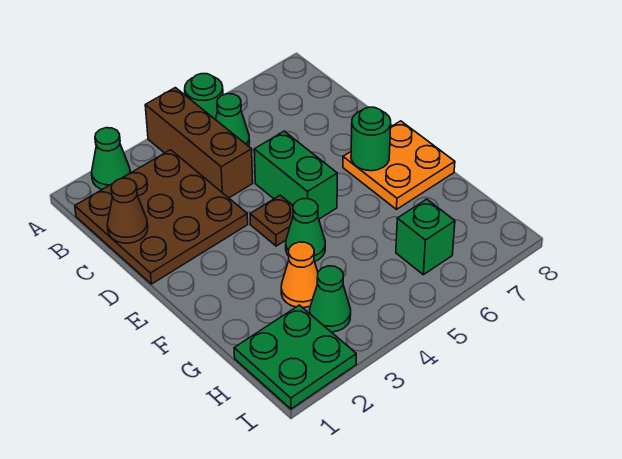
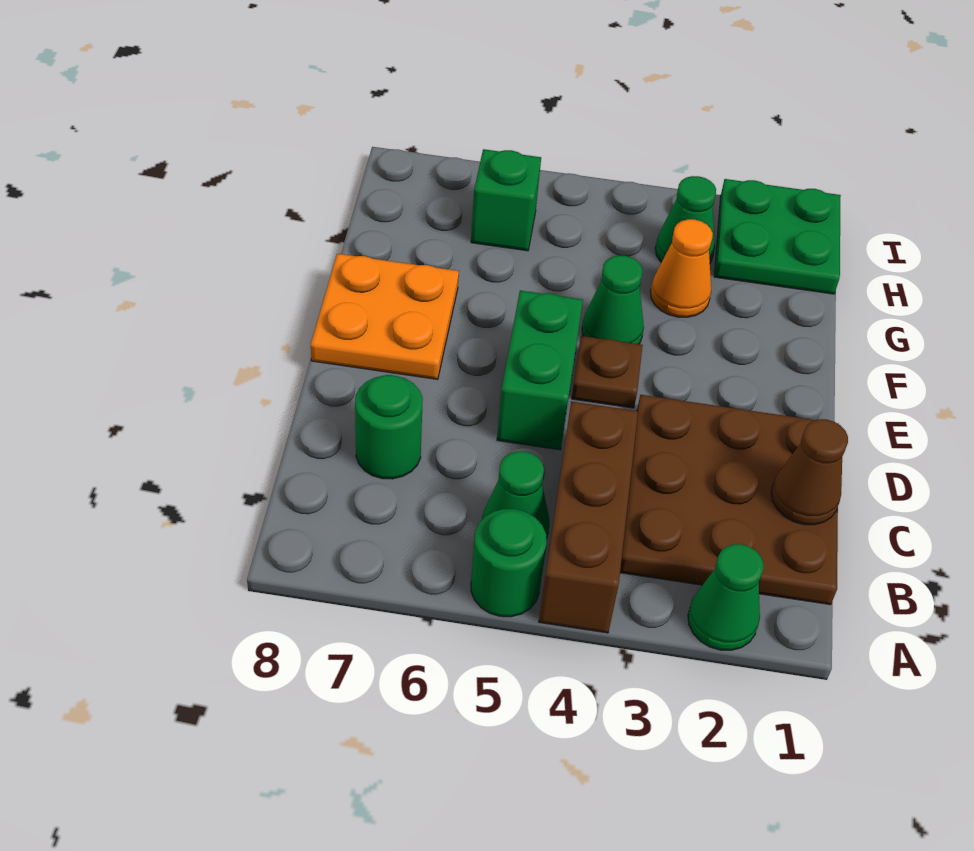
green 1x1 round brick [351,107,391,171] -> green 1x1 round brick moved to [355,375,423,479]

